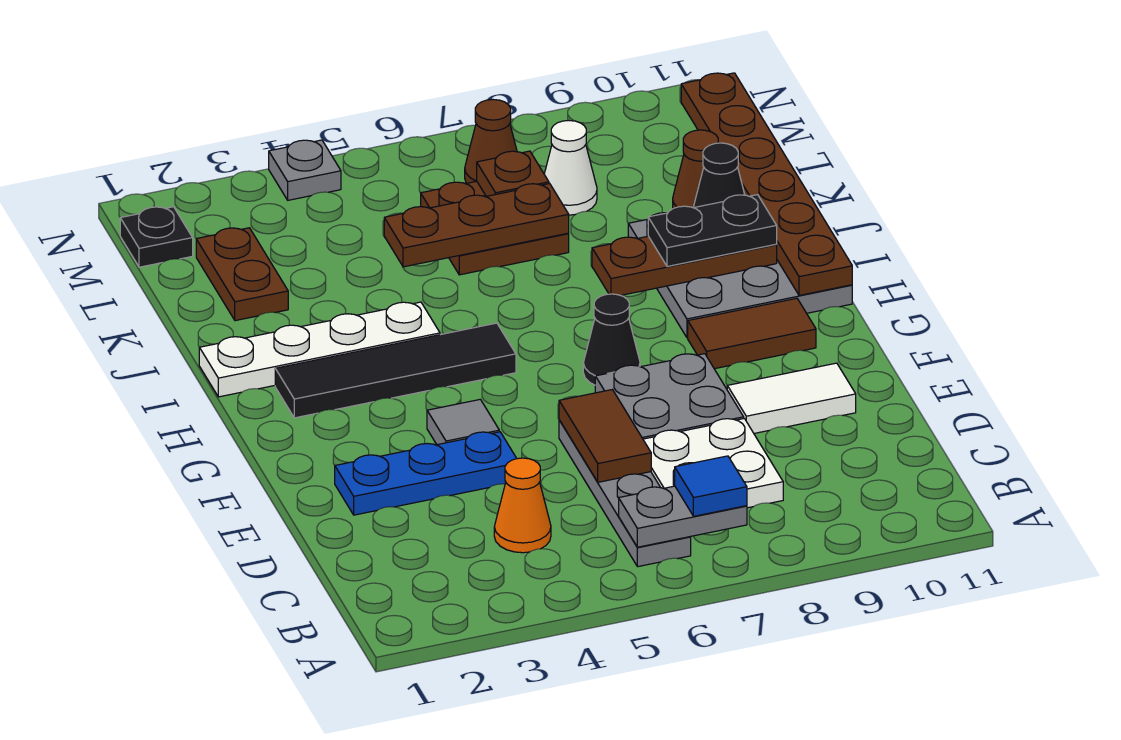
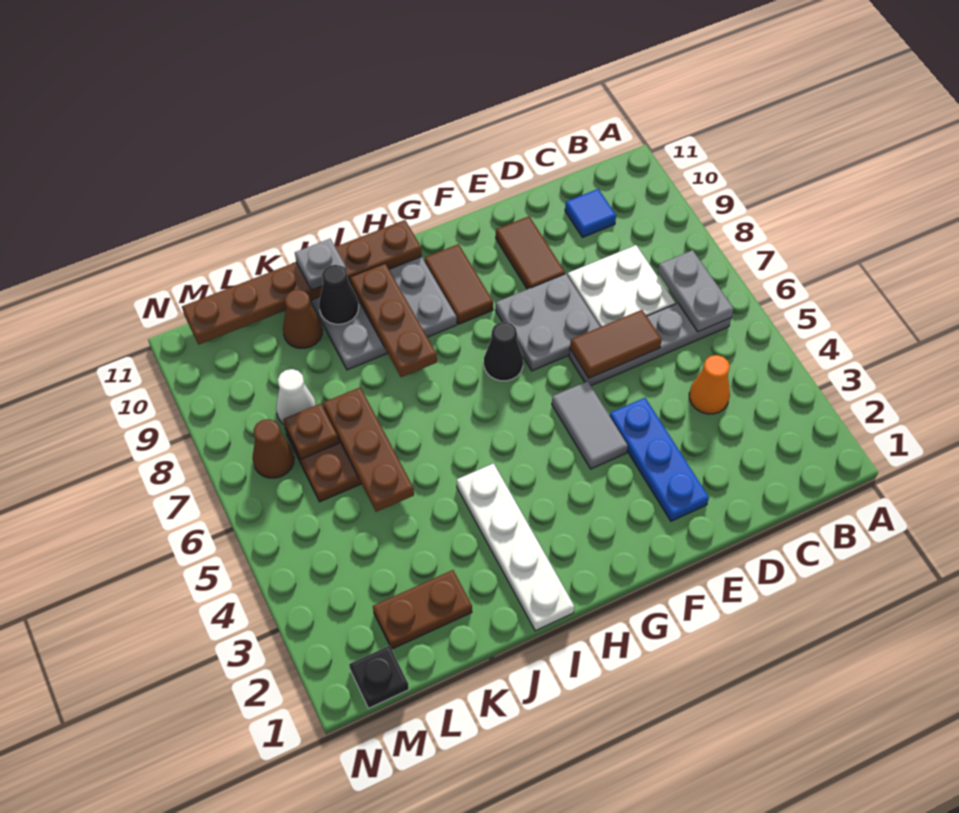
blue 1x1 tile [675,456,747,516] -> blue 1x1 tile moved to [565,189,616,237]
white 1x2 tile [727,363,856,433] -> brown 1x2 tile [496,216,565,289]
grey 1x1 tile [427,399,499,445] -> grey 1x2 tile [552,381,628,469]
black 1x4 tile [275,323,516,418] -> none
black 1x2 plate [648,195,777,267] -> none
grey 1x1 plate [269,140,341,200] -> grey 1x1 plate moved to [295,239,347,290]

